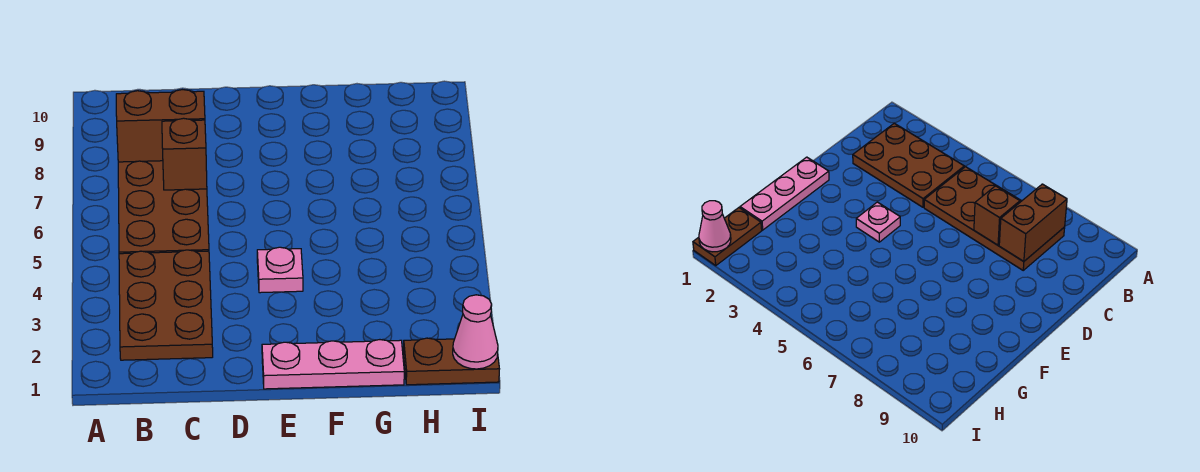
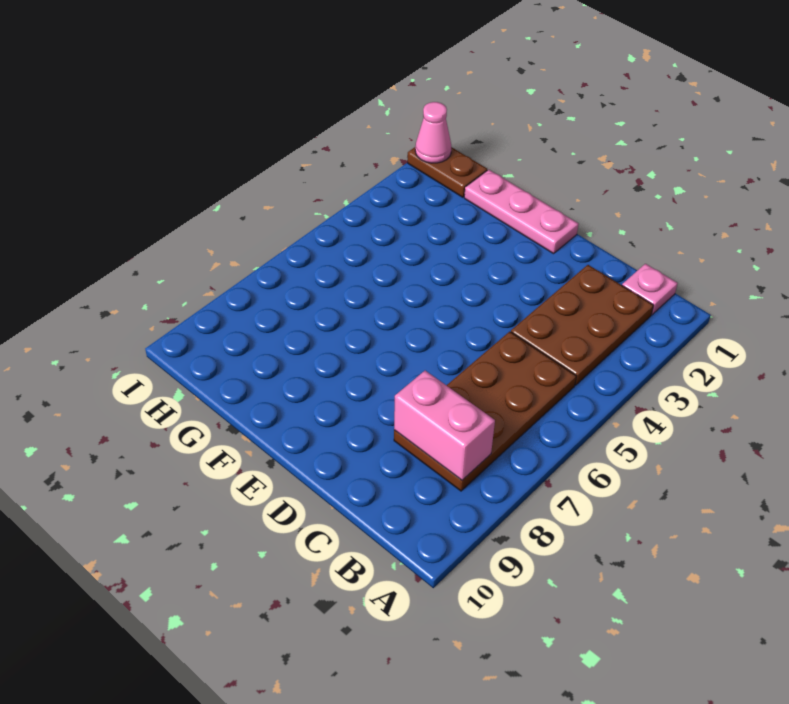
brown 1x2 brick [116,90,205,162] -> pink 1x2 brick [394,371,495,480]
brown 1x1 brick [162,118,207,190] -> none
pink 1x1 plate [257,247,303,293] -> pink 1x1 plate moved to [622,264,678,315]

